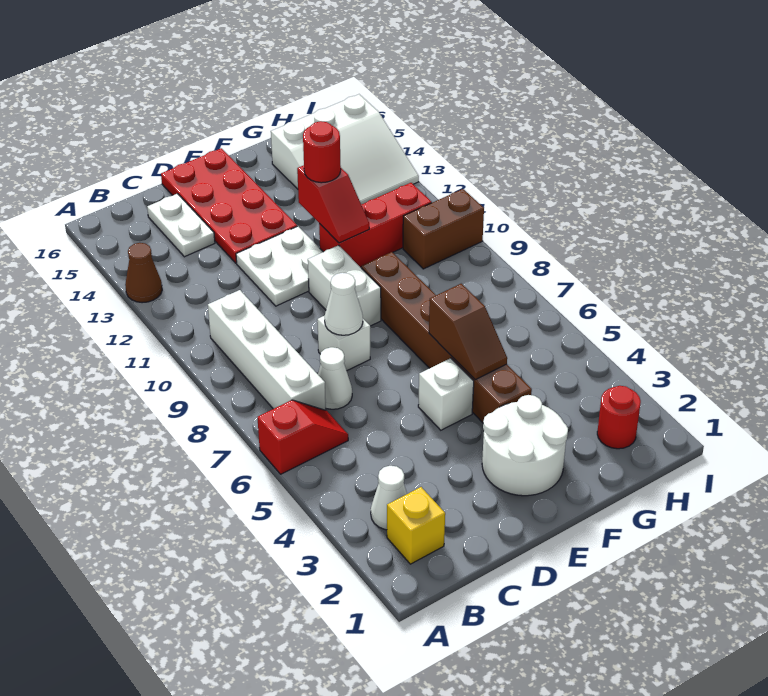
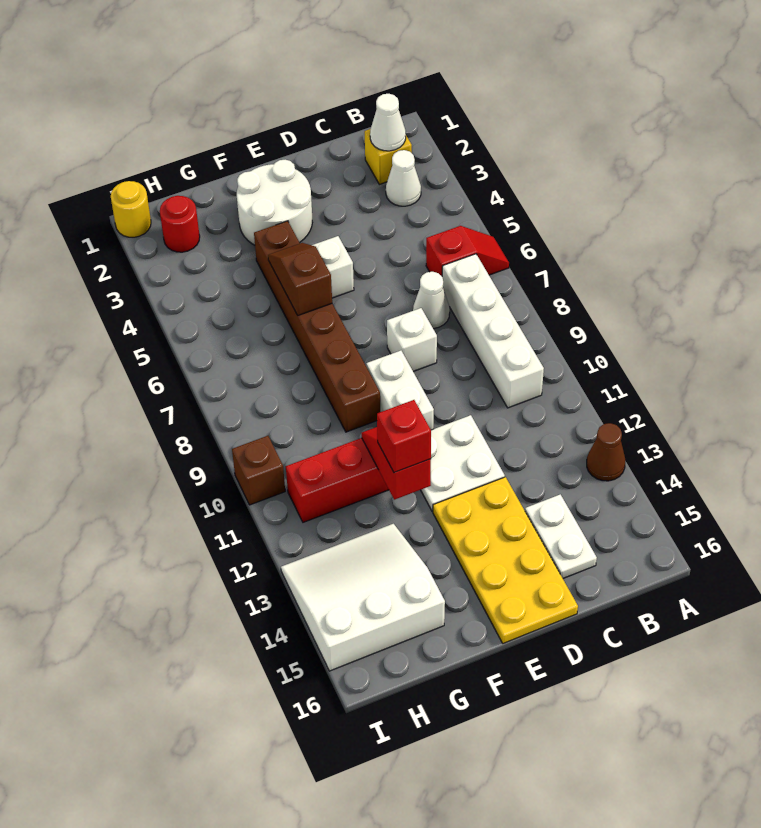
red 1x2 slope [257,400,348,474] -> red 1x2 slope turned to [426,226,509,276]
white 1x1 cone [325,273,363,335] -> white 1x1 cone moved to [370,94,406,151]
red 2x4 plate [161,148,297,263] -> yellow 2x4 plate [433,477,578,643]
red 1x1 round brick [303,121,341,183] -> red 1x1 brick [377,400,431,473]
brown 1x2 brick [403,189,484,269] -> brown 1x1 brick [232,436,285,505]
none -> yellow 1x1 round brick [111,181,151,237]

